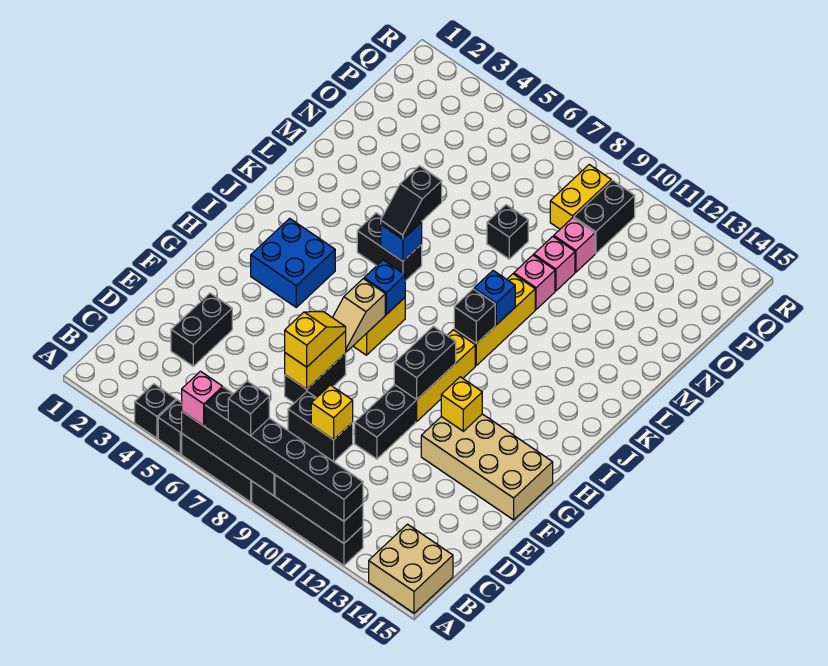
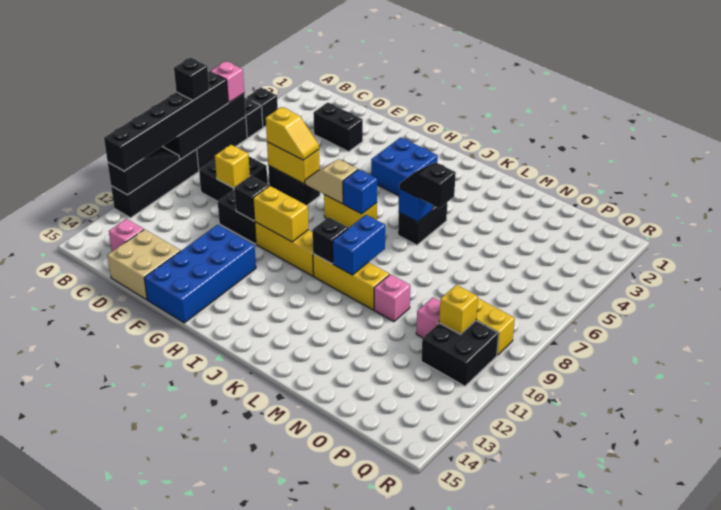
black 1x3 brick [275,475,363,543] -> black 1x3 slope [108,147,180,195]
tan 2x2 brick [369,524,453,613] -> tan 2x2 brick moved to [108,229,180,300]
black 1x2 brick [288,392,353,462] -> black 2x2 brick [199,157,268,201]
tan 2x4 brick [421,414,553,520] -> blue 2x4 brick [144,225,256,323]
black 1x2 brick [394,326,456,400] -> yellow 1x2 brick [253,186,308,242]
yellow 1x1 brick [441,377,482,431] -> yellow 1x1 brick moved to [439,285,478,334]
blue 1x1 brick [474,270,515,325] -> blue 1x2 brick [333,215,385,275]
black 1x1 brick [487,205,528,259] -> black 1x1 brick moved to [234,176,269,221]
pink 1x1 brick [534,237,575,291] -> pink 1x1 brick moved to [109,219,144,251]
black 1x2 brick [574,180,635,254] -> black 2x2 brick [421,321,499,386]

